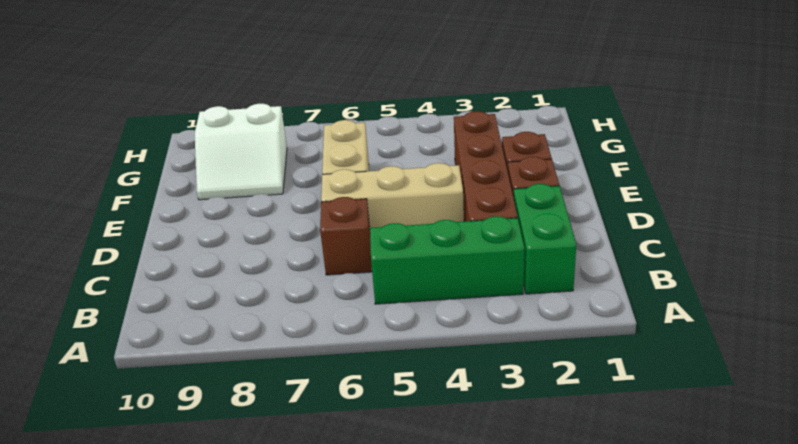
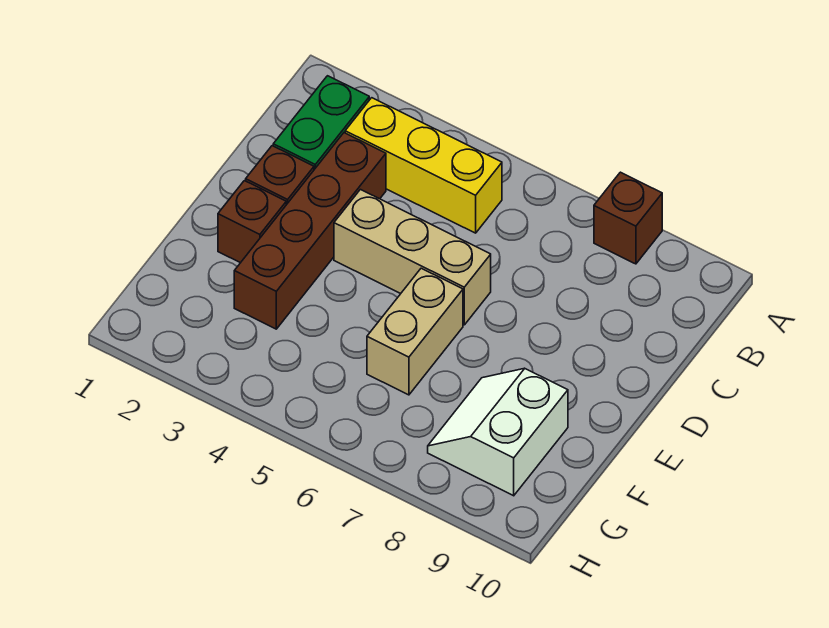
green 1x3 brick [370,216,524,304] -> yellow 1x3 brick [345,98,502,233]
brown 1x1 brick [320,197,372,275] -> brown 1x1 brick moved to [594,172,662,264]
white 2x2 slope [195,104,287,200] -> white 2x2 slope turned to [428,368,568,496]

